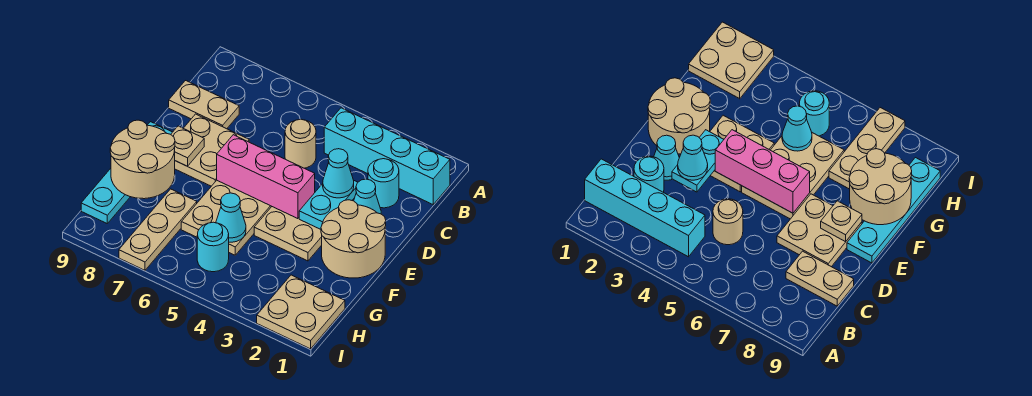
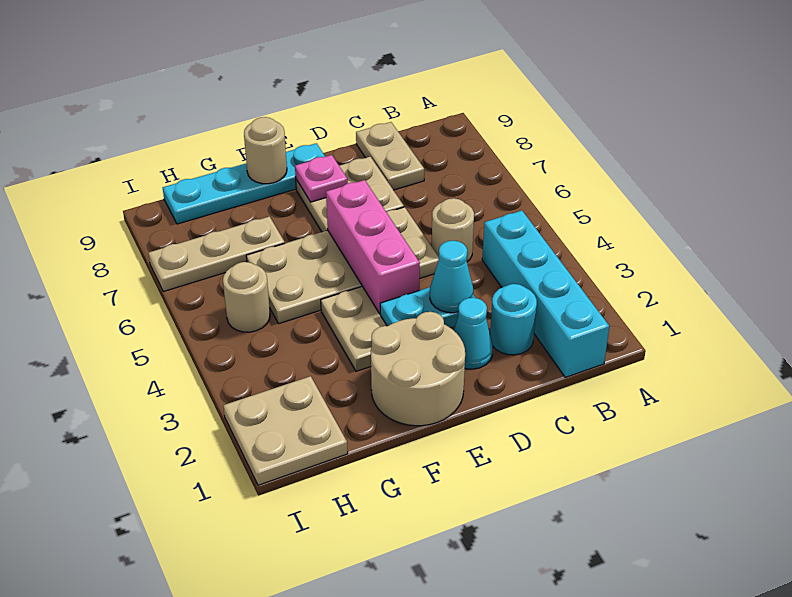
tan 2x3 plate [181,180,272,255] -> tan 2x4 plate [246,207,439,324]
tan 1x1 plate [171,126,204,166] -> pink 1x1 plate [295,155,348,202]
tan 2x2 round brick [110,120,175,199] -> tan 1x1 round brick [244,117,287,184]
cyan 1x1 cone [216,193,246,242] -> none
cyan 1x1 round brick [197,222,229,272] -> tan 1x1 round brick [223,262,270,332]

